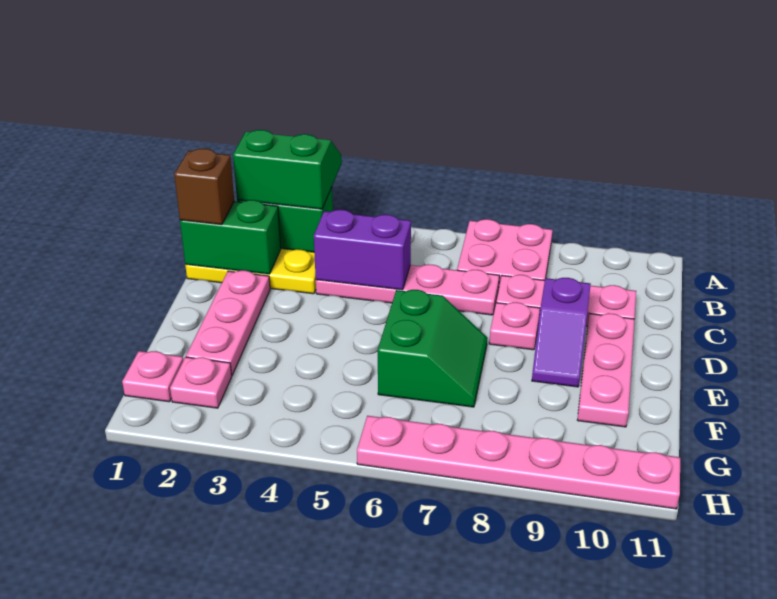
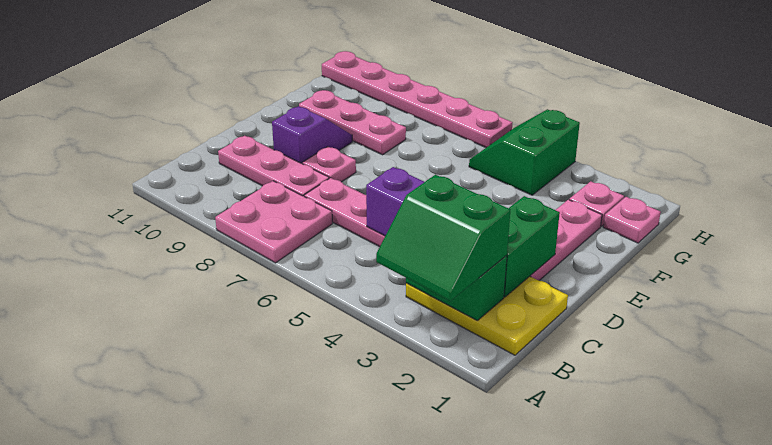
green 1x2 brick [180,200,281,274] -> green 1x2 brick turned to [504,196,560,297]
brown 1x1 brick [174,149,234,225] -> none
pink 1x3 plate [577,313,634,427] -> pink 1x3 plate turned to [299,90,406,155]
green 2x2 slope [378,290,487,407] -> green 2x2 slope moved to [469,109,580,195]

